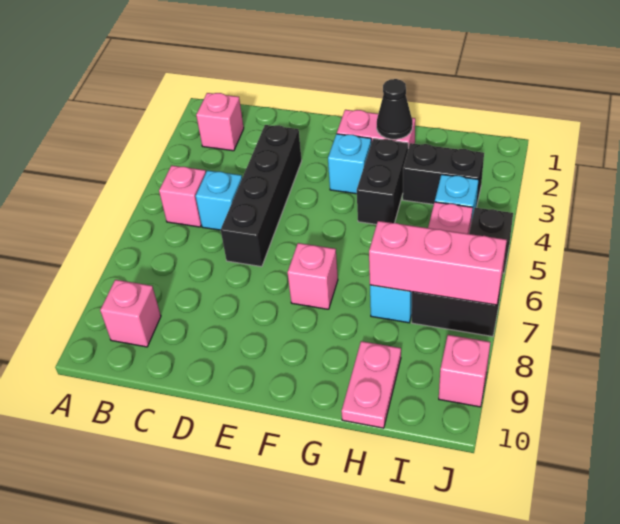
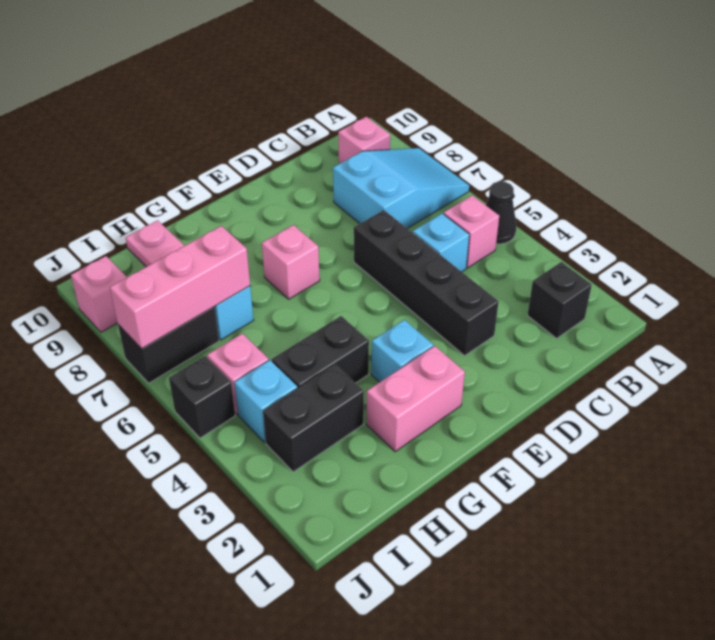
none -> cyan 2x3 slope [333,148,469,228]
pink 1x1 brick [196,93,244,151] -> black 1x1 brick [527,262,592,338]
black 1x1 cone [377,79,412,139] -> black 1x1 cone moved to [486,181,516,244]
black 1x2 brick [357,139,408,224] -> black 1x2 brick turned to [272,316,369,388]

